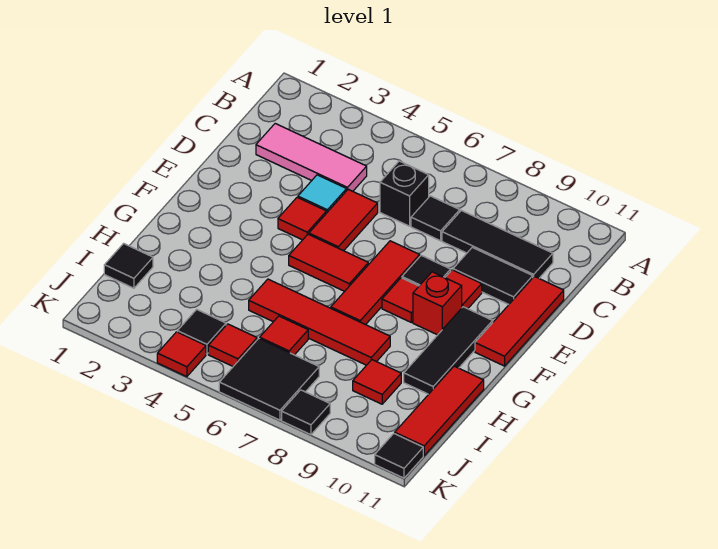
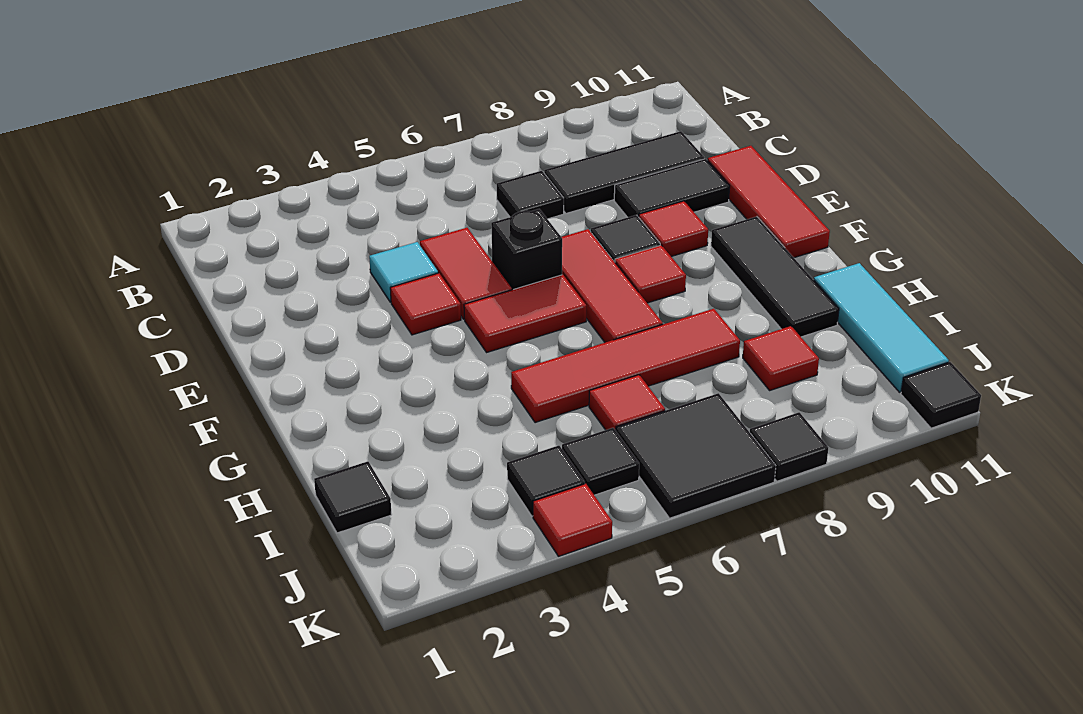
pink 1x3 tile [256,124,367,191] -> none
black 1x1 brick [380,161,429,226] -> black 1x1 brick moved to [491,209,562,290]
red 1x1 brick [413,272,462,335] -> none
red 1x3 tile [395,366,484,456] -> cyan 1x3 tile [814,263,949,392]
red 1x1 tile [208,324,257,366] -> black 1x1 tile [562,428,639,495]

